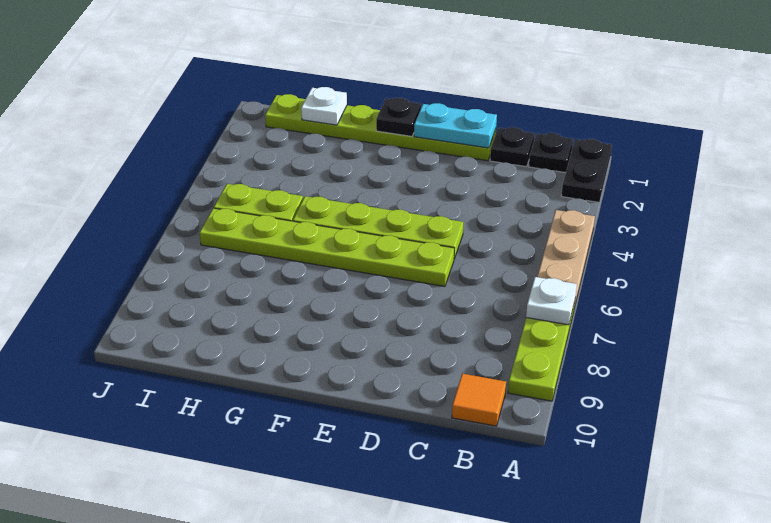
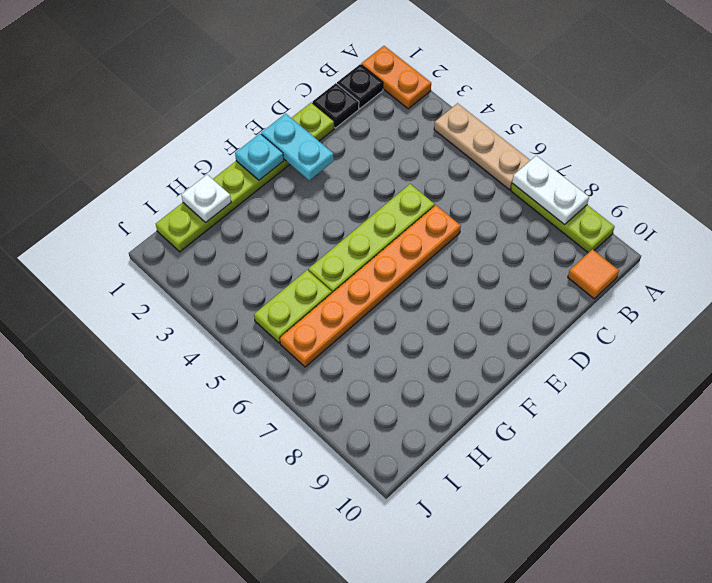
black 1x2 plate [561,139,612,202] -> orange 1x2 plate [361,46,431,109]
white 1x1 plate [526,277,577,325] -> white 1x2 plate [512,156,589,225]
cyan 1x2 plate [414,103,497,148] -> cyan 1x2 plate turned to [261,114,334,180]
lime 1x6 plate [200,208,454,286] -> orange 1x6 plate [280,205,461,367]
black 1x1 plate [376,98,421,136] -> cyan 1x1 plate [235,134,284,180]

